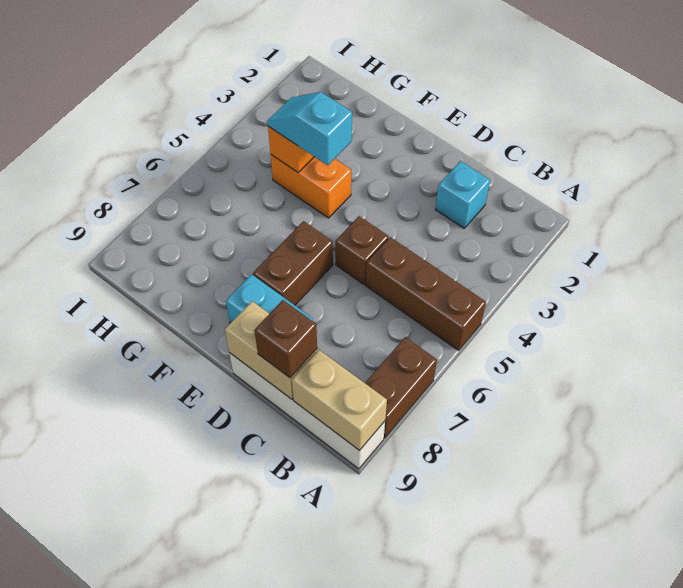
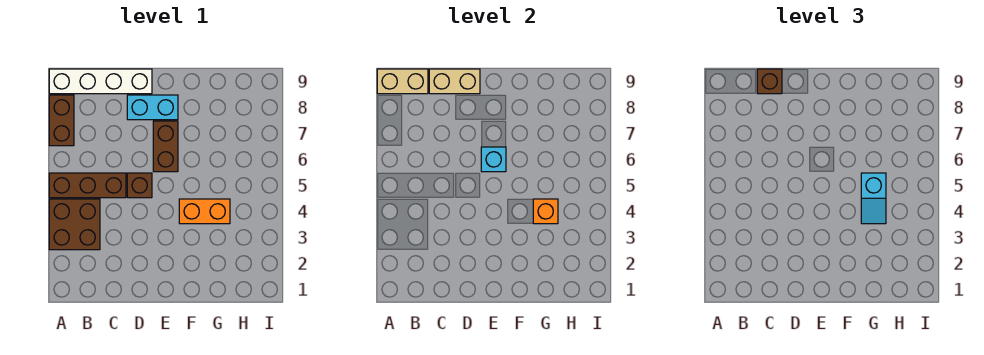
none -> brown 2x2 brick [49,199,100,250]
cyan 1x1 brick [435,161,490,228] -> cyan 1x1 brick moved to [481,147,506,172]
cyan 1x2 slope [267,92,352,165] -> cyan 1x2 slope turned to [861,173,886,224]

